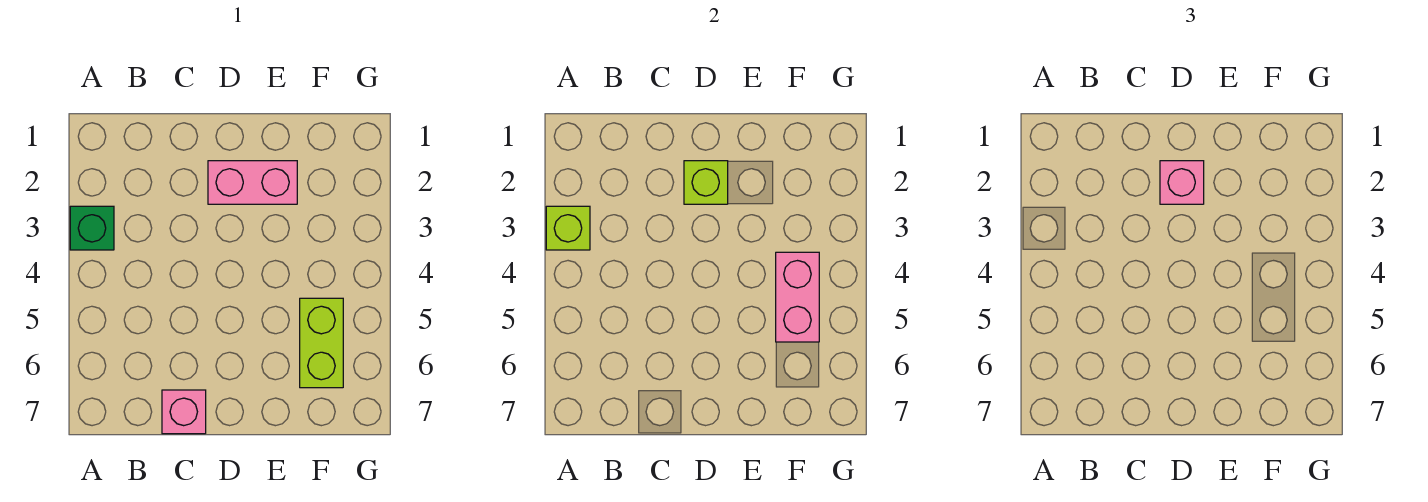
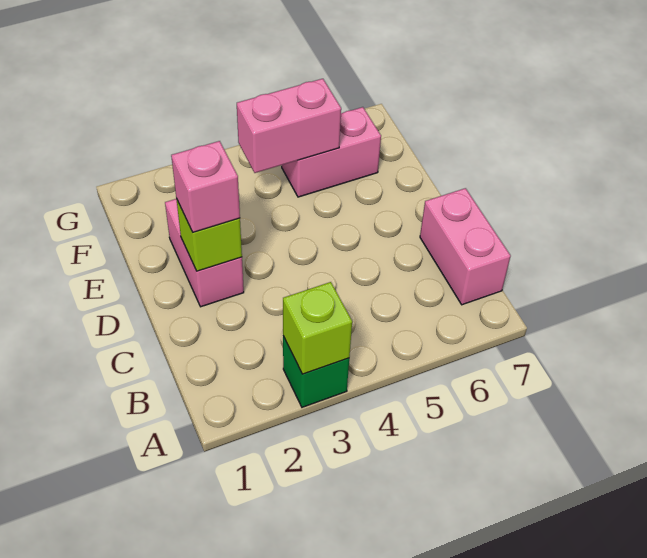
pink 1x1 brick [162,390,206,434] -> pink 1x2 brick [420,188,511,305]
lime 1x2 brick [300,298,343,388] -> pink 1x2 brick [282,107,381,197]

